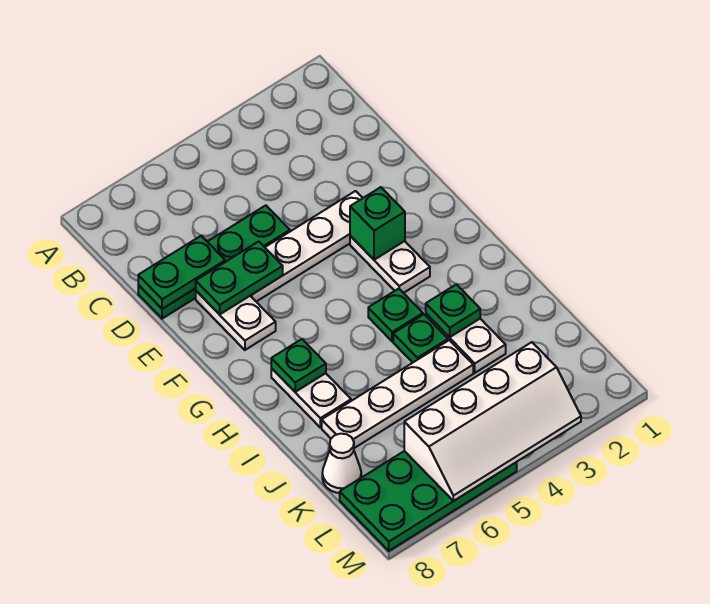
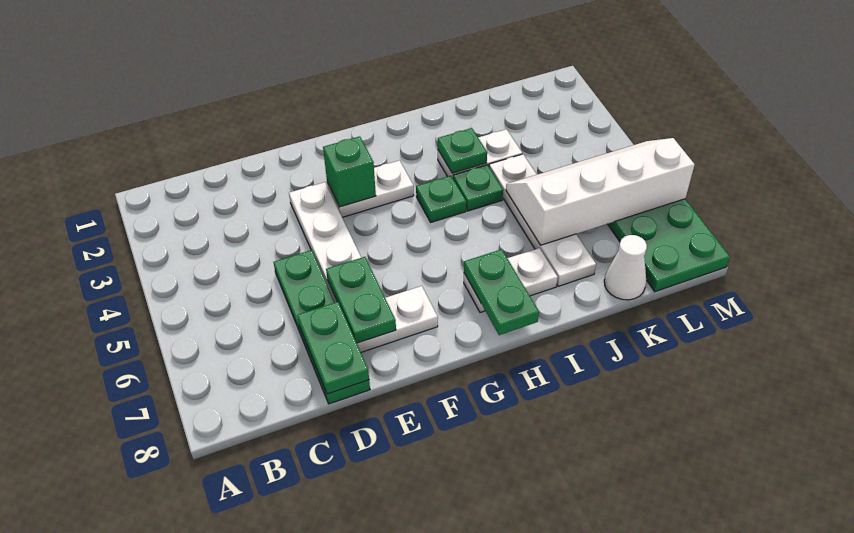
green 1x1 plate [271,339,326,392] -> green 1x2 plate [464,249,539,335]
white 2x4 slope [404,342,581,501] -> white 2x4 slope turned to [506,138,695,245]

